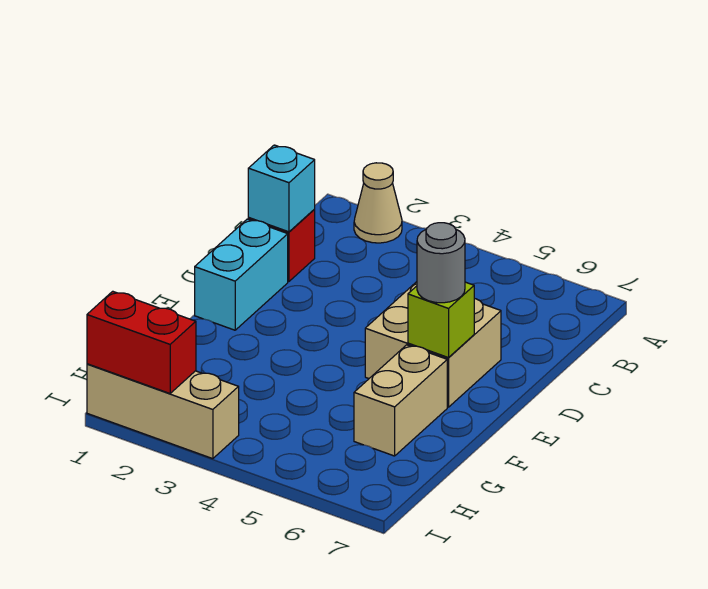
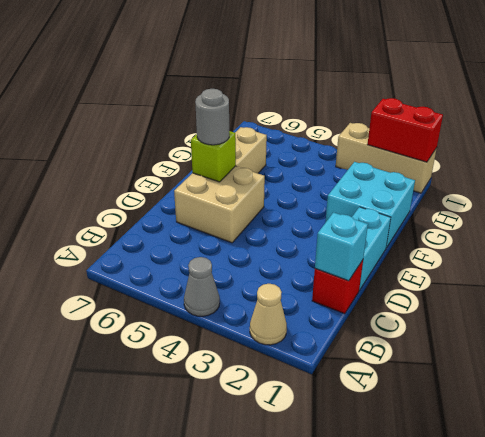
none -> grey 1x1 cone [184,257,220,316]
none -> cyan 2x2 brick [325,162,415,248]

